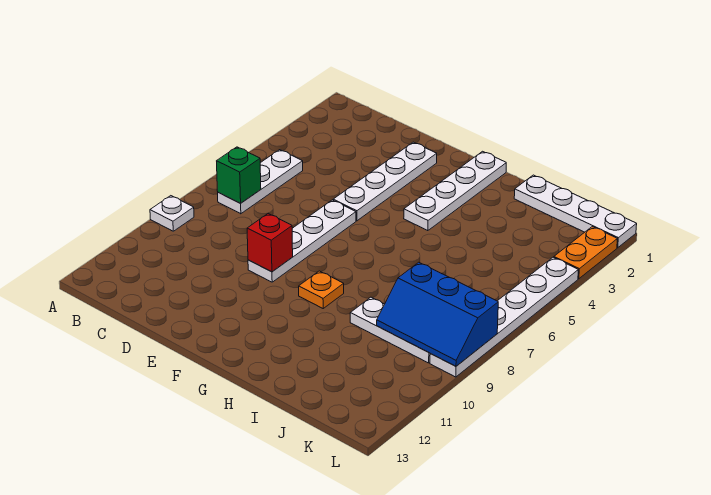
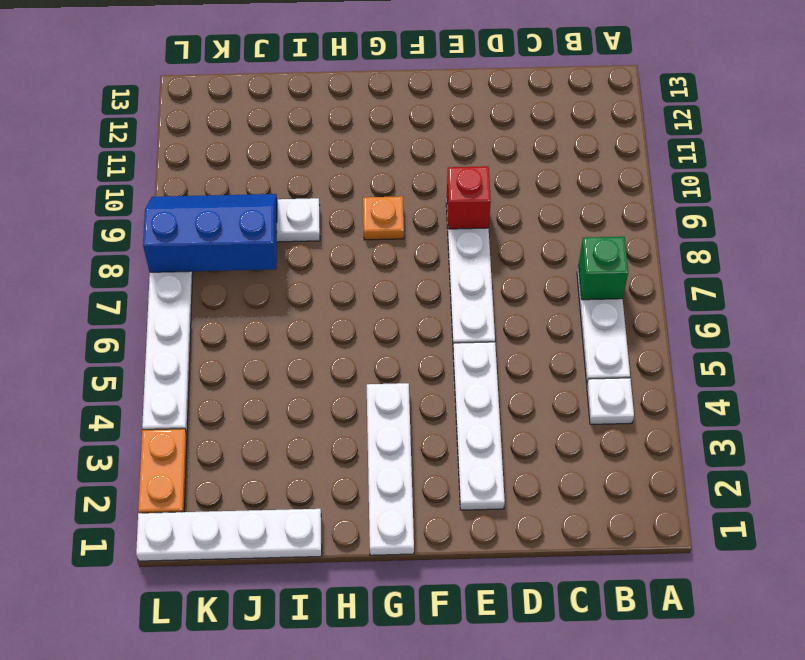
white 1x1 plate [150,196,194,231] -> white 1x1 plate moved to [587,378,634,424]

